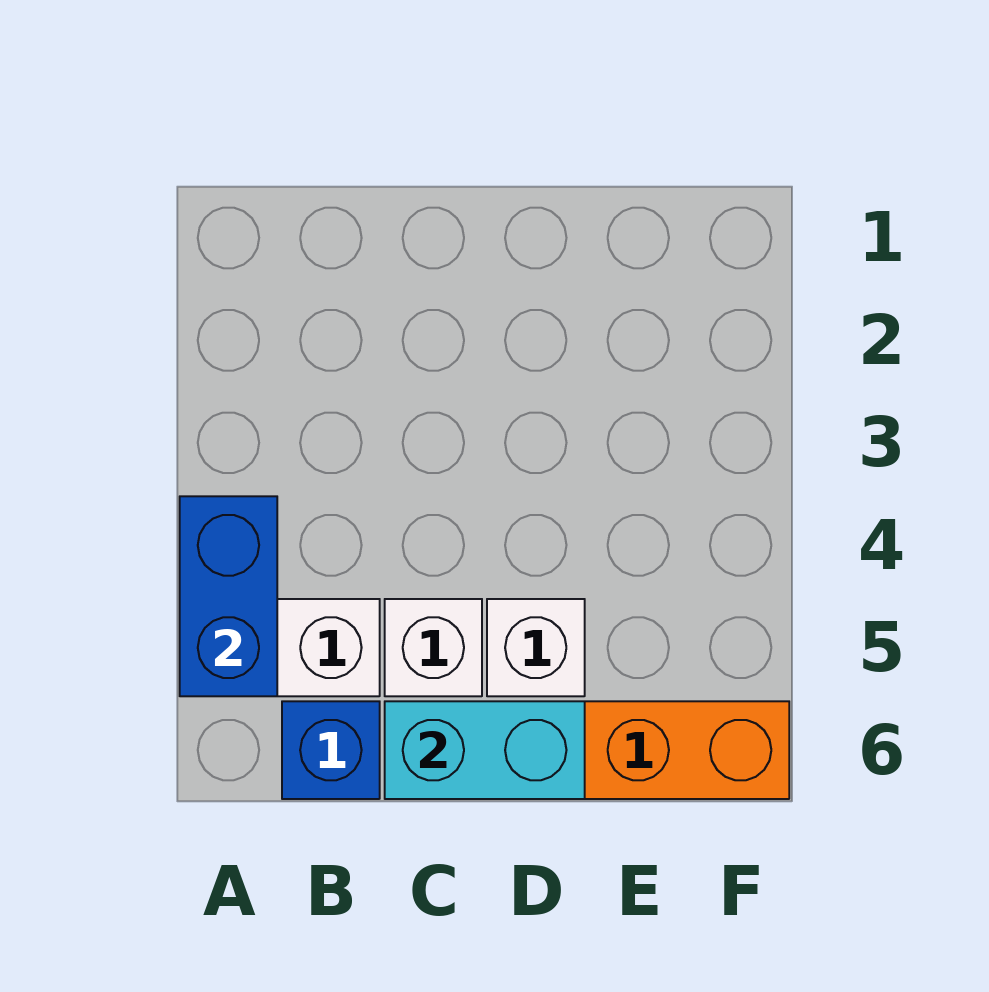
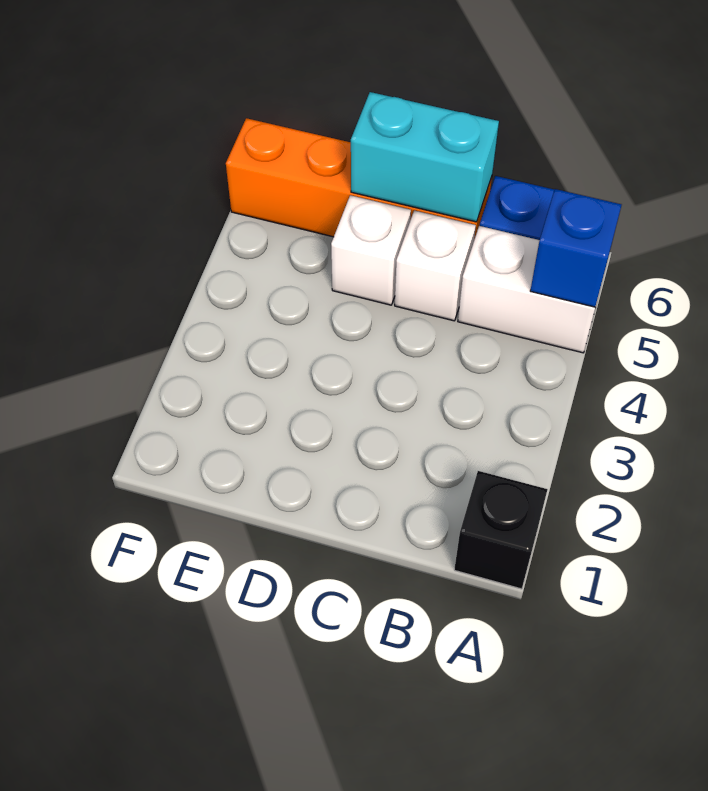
none -> black 1x1 brick [454,471,548,589]
blue 1x2 brick [180,496,277,696] -> blue 1x1 brick [530,189,621,307]

